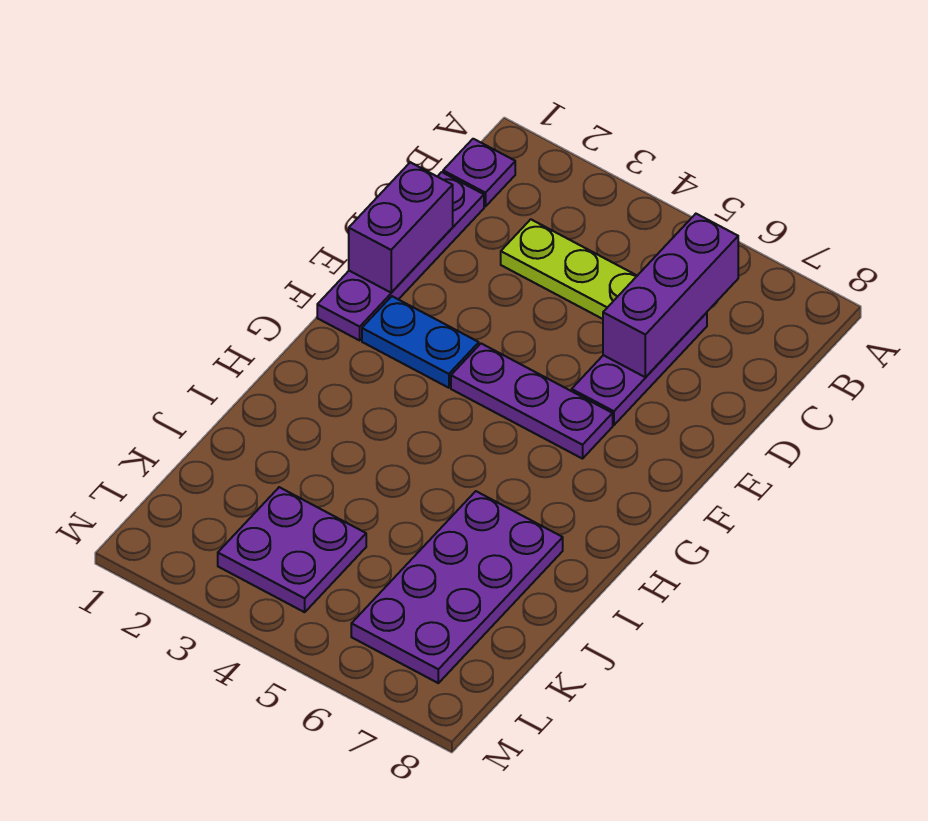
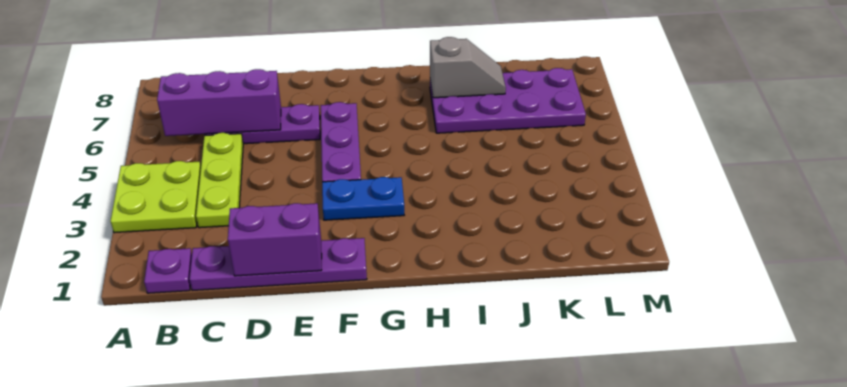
none -> lime 2x2 plate [111,161,201,233]
blue 1x2 plate [362,296,479,388] -> blue 1x2 plate turned to [322,177,404,220]
none -> grey 1x2 slope [430,37,506,98]
purple 2x2 plate [218,487,366,612] -> none

